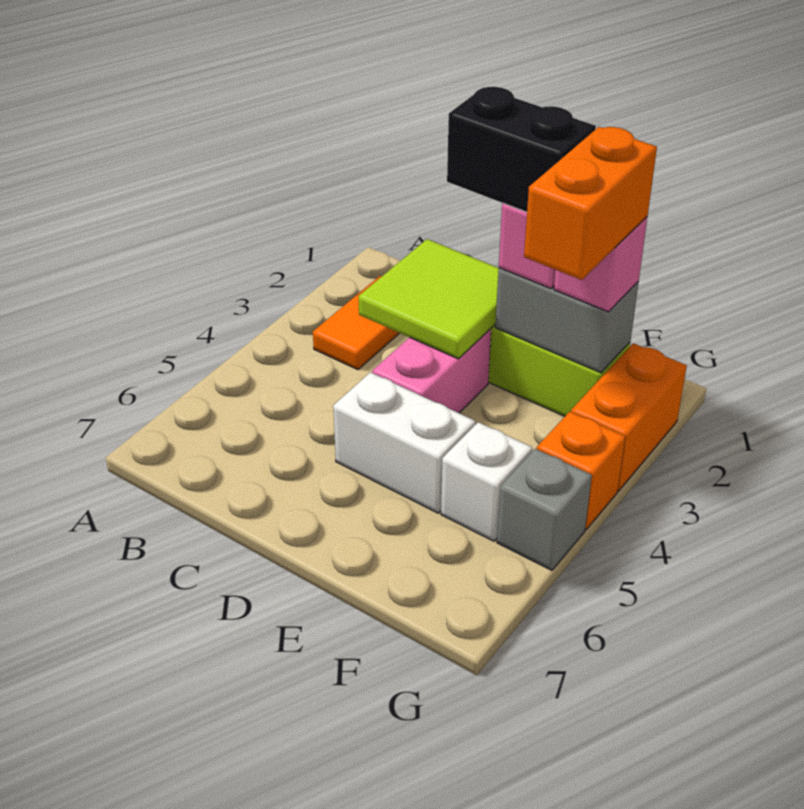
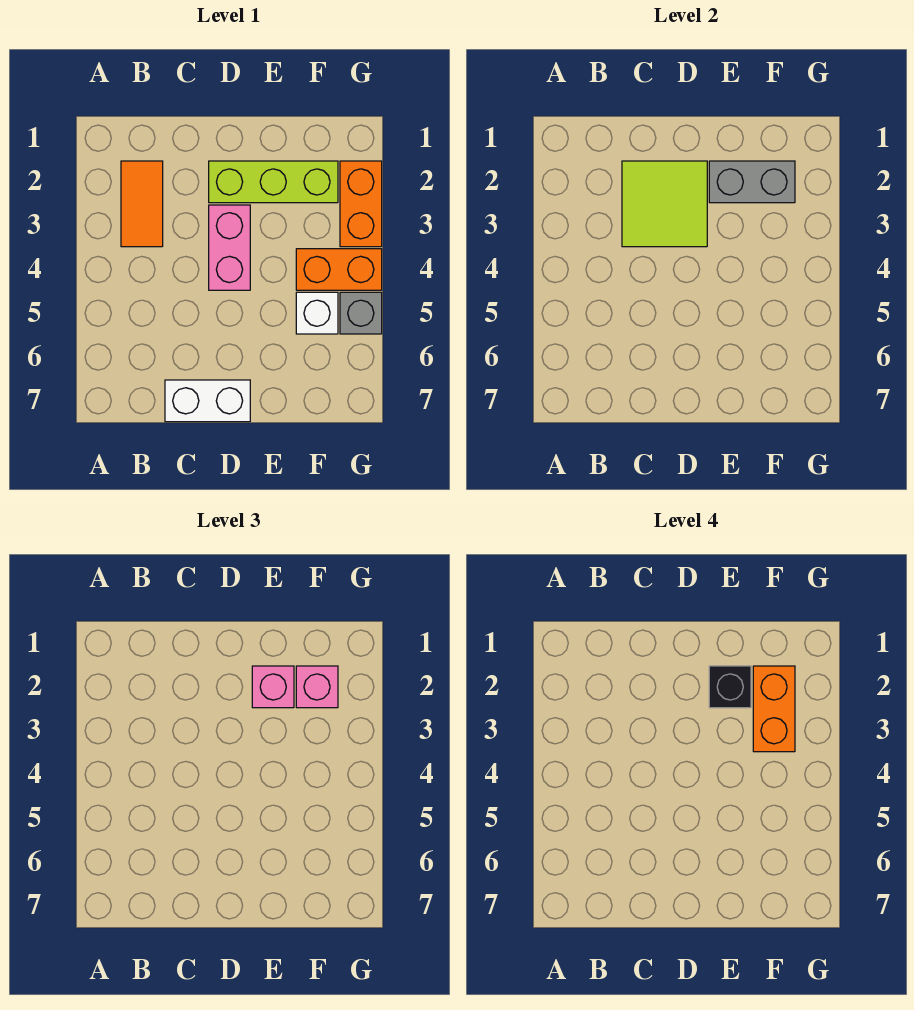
black 1x2 brick [447,87,596,212] -> black 1x1 brick [709,666,751,708]
white 1x2 brick [333,372,475,513] -> white 1x2 brick moved to [165,380,250,422]
orange 1x1 brick [537,412,625,529] -> orange 1x2 brick [296,249,382,290]

